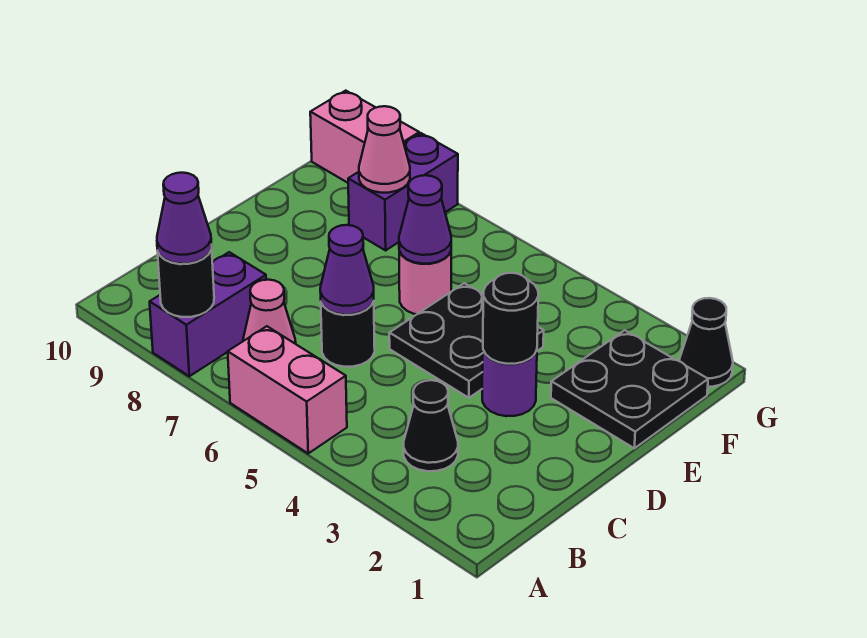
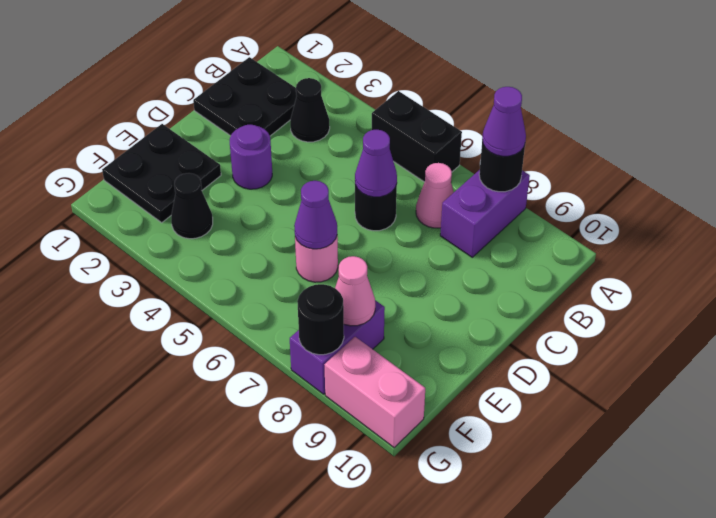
pink 1x2 brick [228,326,347,453] -> black 1x2 brick [372,91,462,182]
black 1x1 round brick [483,273,538,364] -> black 1x1 round brick moved to [297,284,344,355]
black 2x2 plate [389,283,544,398] -> black 2x2 plate moved to [193,57,297,136]
black 1x1 cone [679,298,733,387] -> black 1x1 cone moved to [171,173,213,239]

